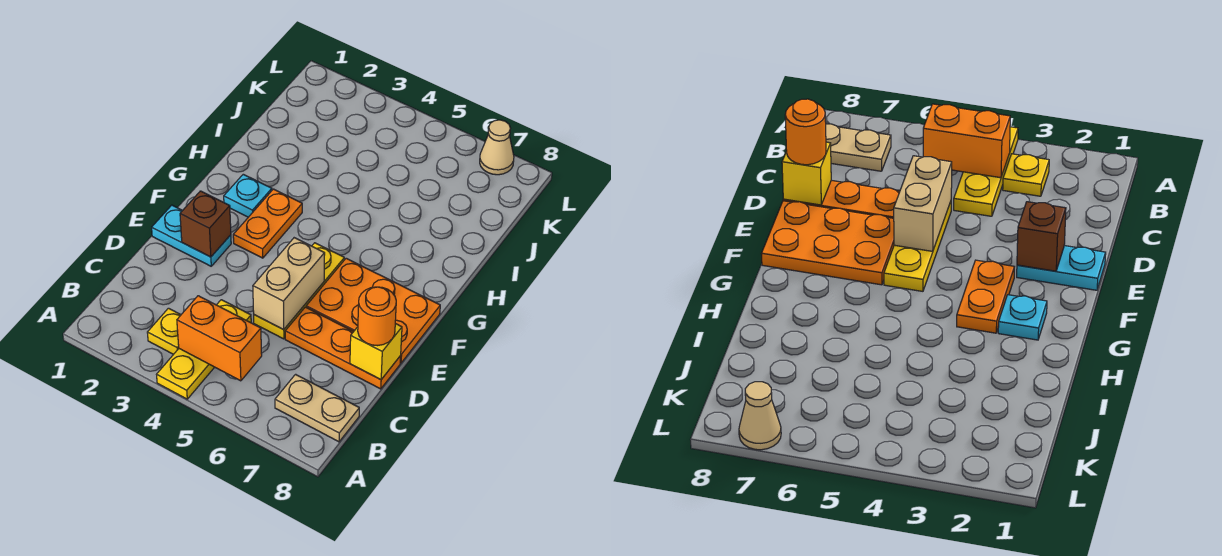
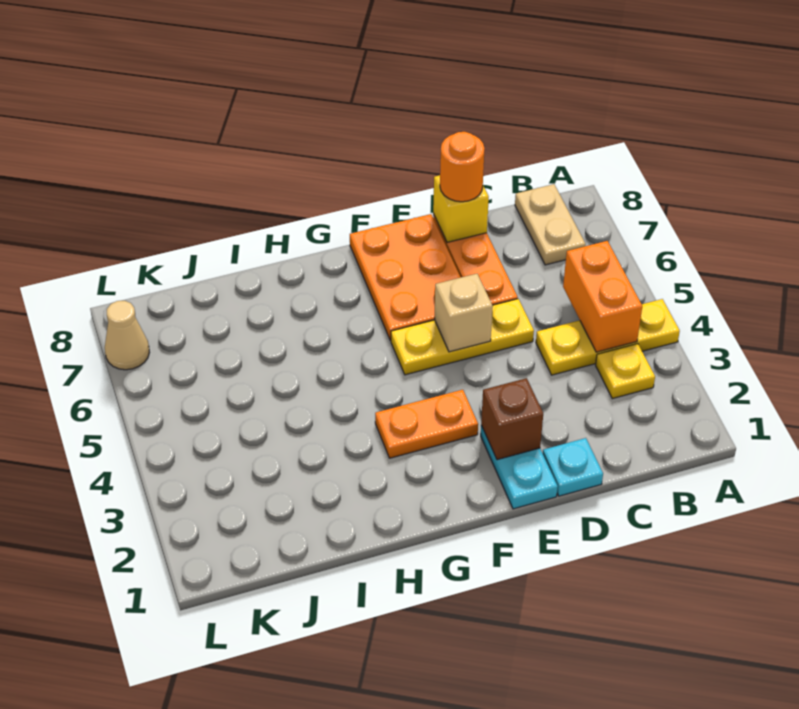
tan 1x2 brick [253,238,325,330] -> tan 1x1 brick [435,274,493,352]
cyan 1x1 plate [224,174,272,217] -> cyan 1x1 plate moved to [543,438,603,496]

